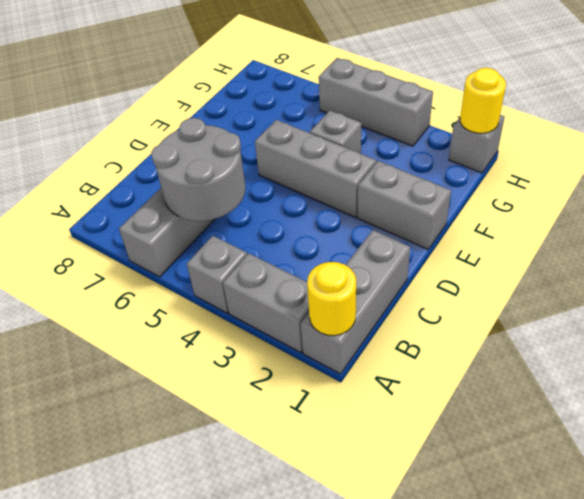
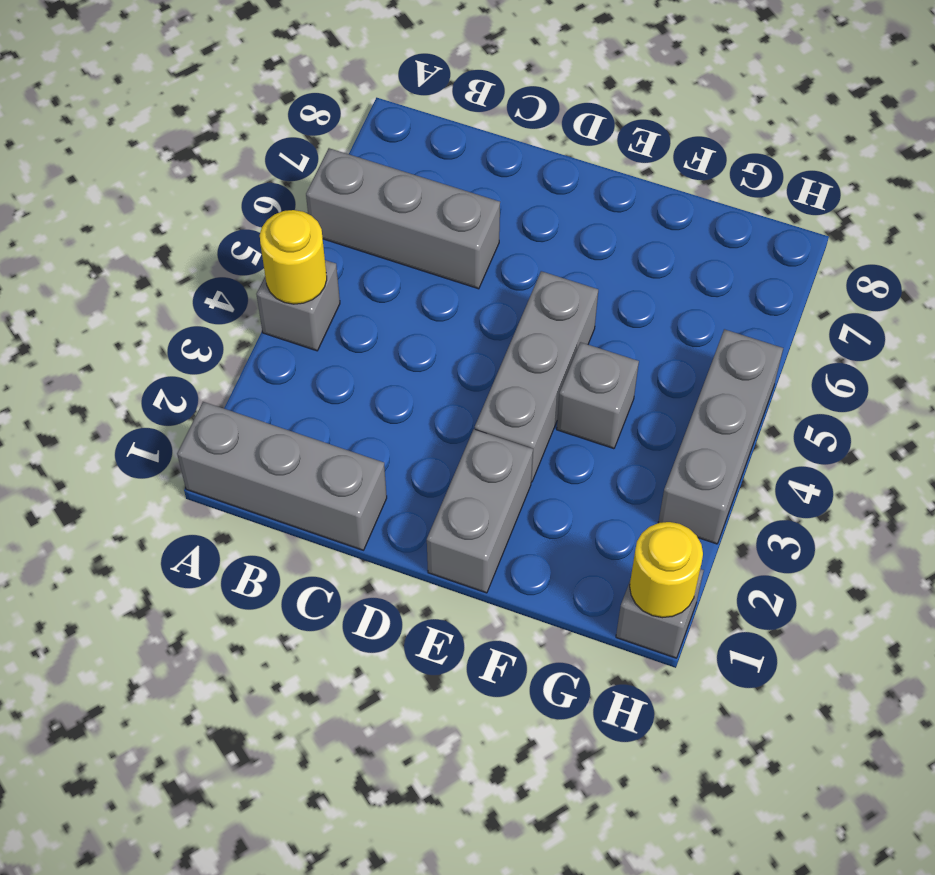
yellow 1x1 round brick [307,262,356,336] -> yellow 1x1 round brick moved to [260,210,327,304]
grey 1x2 brick [223,253,309,353] -> none
grey 2x2 round brick [151,118,246,221] -> none

